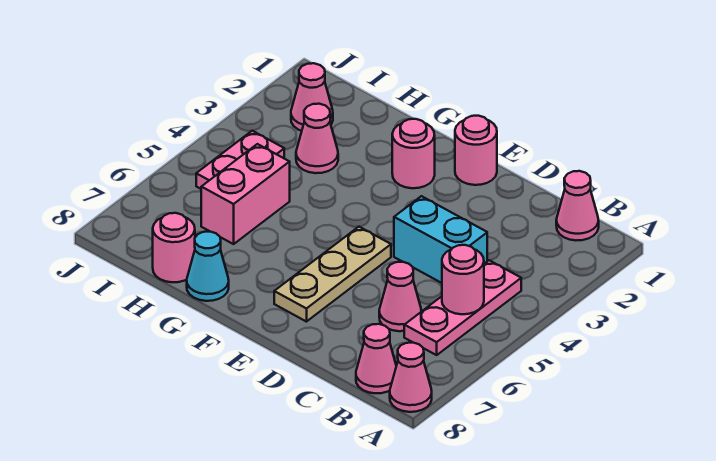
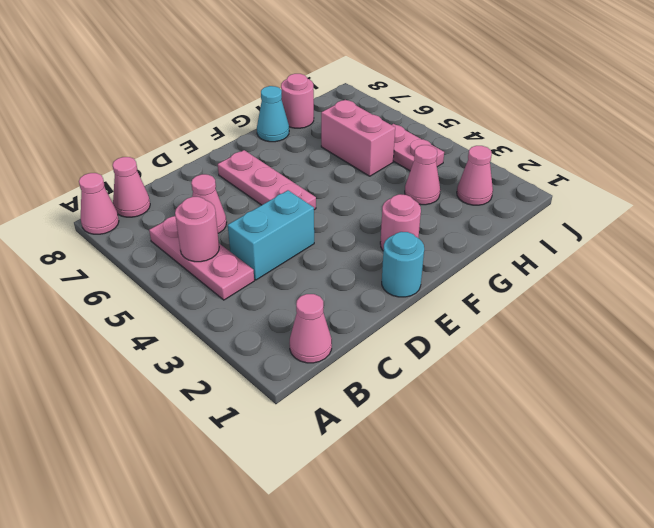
pink 1x1 round brick [455,116,497,185] -> cyan 1x1 round brick [382,232,424,297]
tan 1x3 plate [274,227,391,322] -> pink 1x3 plate [218,150,316,210]

